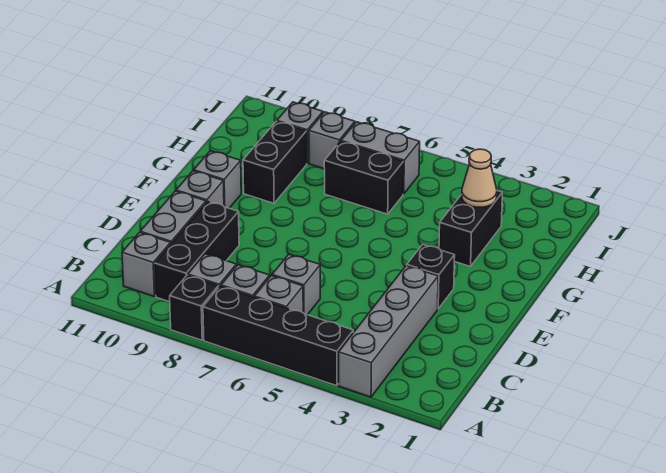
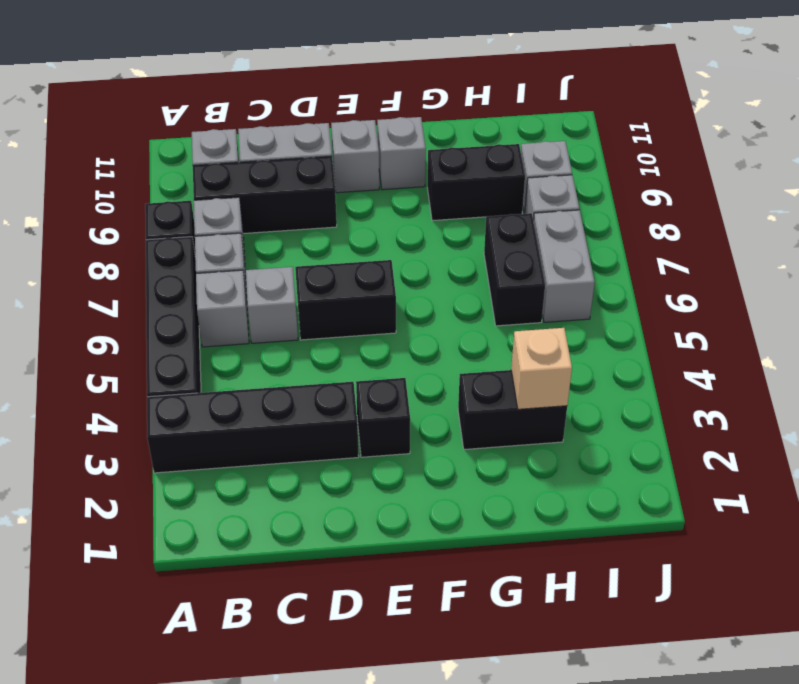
grey 1x4 brick [339,266,438,397] -> black 1x4 brick [147,382,359,473]
none -> black 1x2 brick [295,260,396,340]
tan 1x1 cone [462,149,497,207] -> tan 1x1 brick [511,328,572,409]

